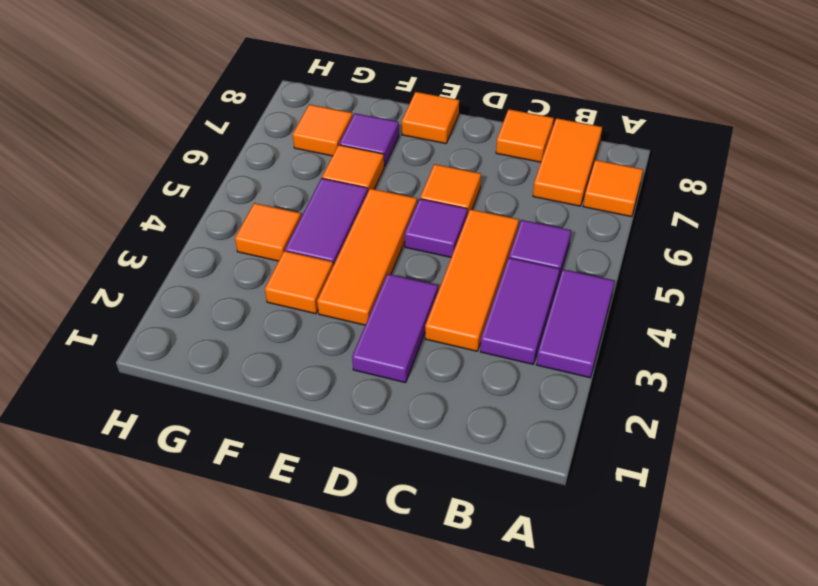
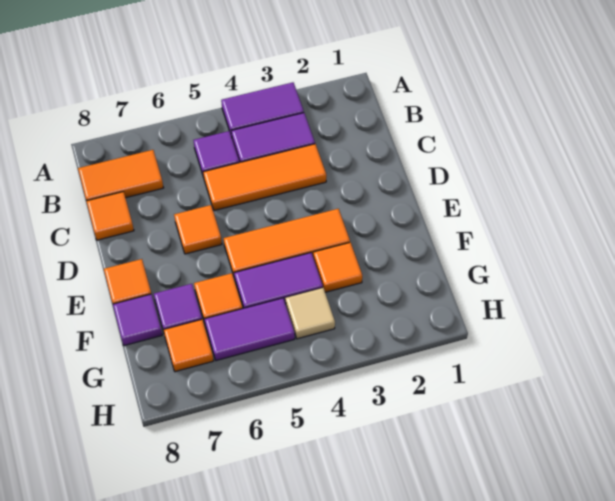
orange 1x1 tile [583,160,643,217] -> none
purple 1x2 tile [352,274,438,383] -> purple 1x2 tile moved to [204,298,295,361]
purple 1x1 tile [405,199,467,257] -> purple 1x1 tile moved to [113,294,162,346]
orange 1x1 tile [235,203,301,261] -> tan 1x1 tile [285,288,335,339]

